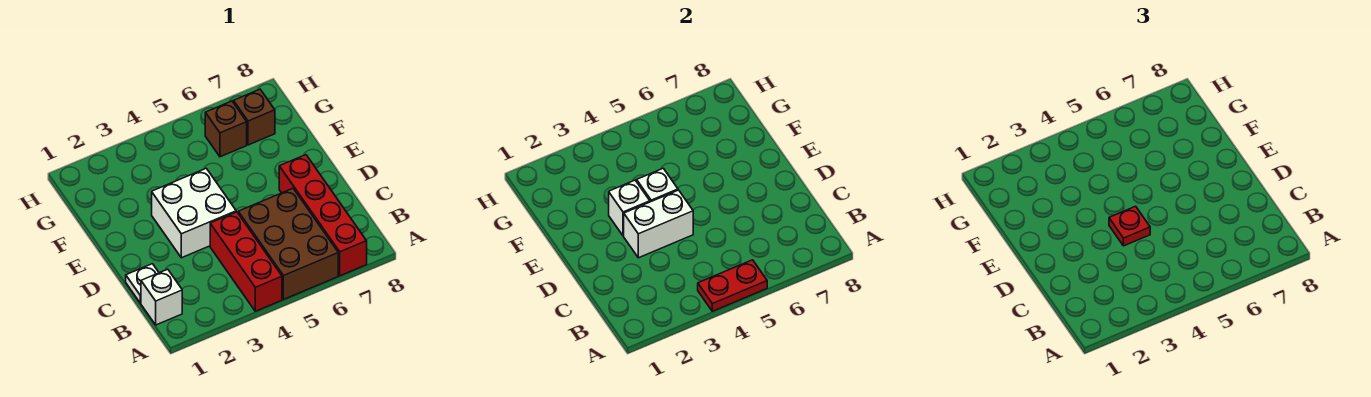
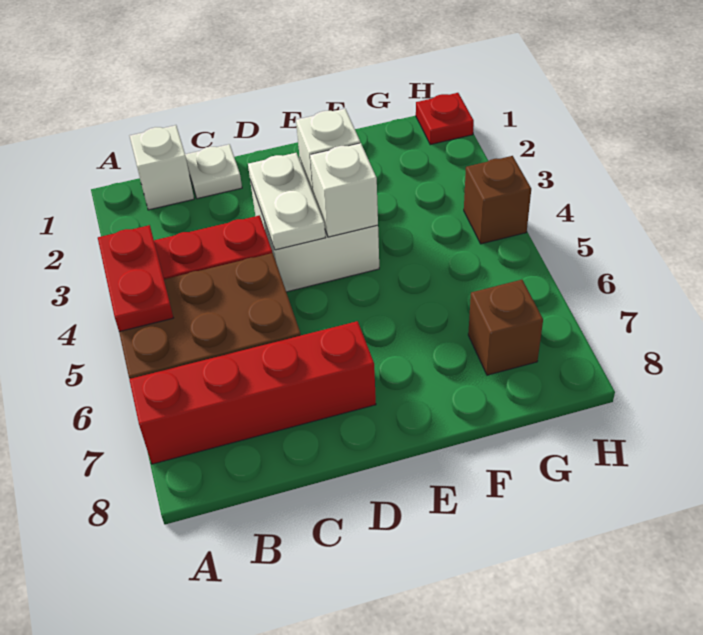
white 1x2 brick [624,190,693,258] -> white 1x2 plate [248,153,325,250]
red 1x1 plate [1109,206,1150,246] -> red 1x1 plate moved to [416,93,474,145]
brown 1x1 brick [205,101,247,157] -> brown 1x1 brick moved to [464,156,531,244]

